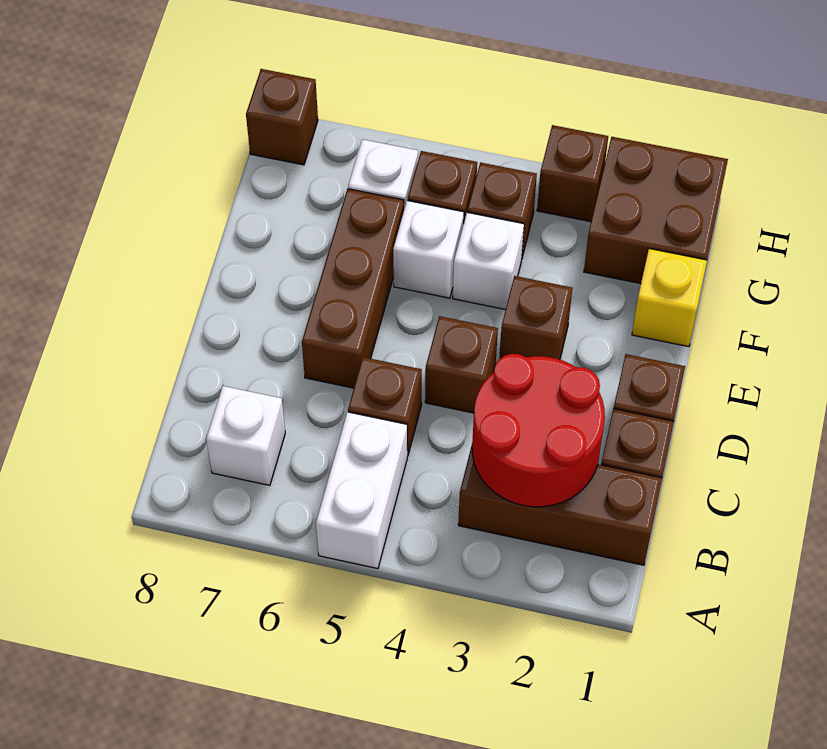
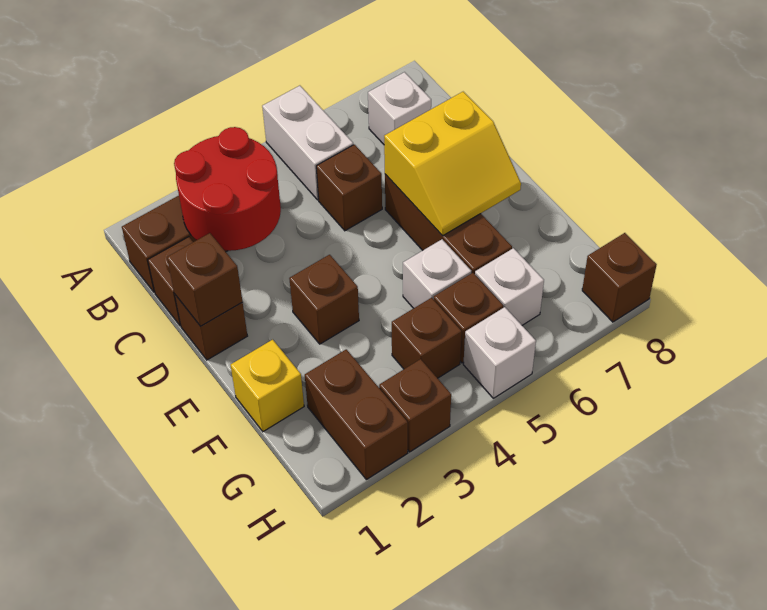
brown 1x1 brick [425,316,498,413] -> brown 1x1 brick moved to [167,233,242,326]
none -> yellow 2x2 slope [384,92,521,236]
white 1x1 brick [453,213,524,310] -> white 1x1 brick moved to [463,307,536,398]
brown 2x2 brick [584,137,728,284] -> brown 1x2 brick [305,349,408,480]

